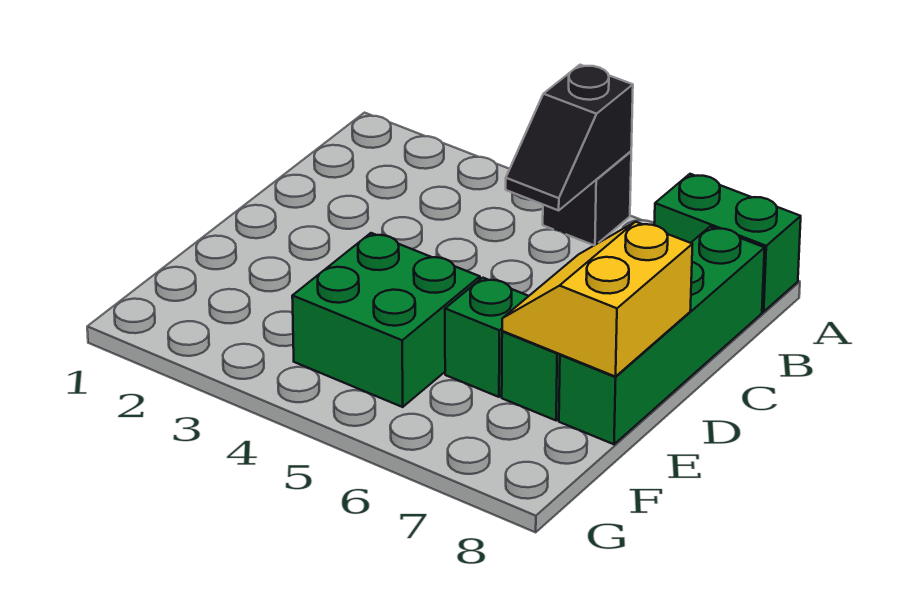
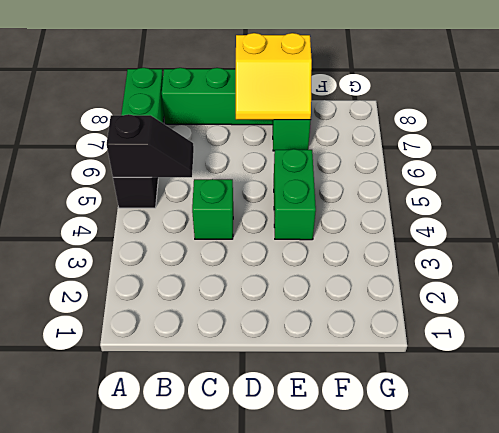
green 2x2 brick [292,233,480,407] -> green 1x2 brick [274,149,316,240]
green 1x1 brick [445,278,528,397] -> green 1x1 brick moved to [192,179,233,239]

